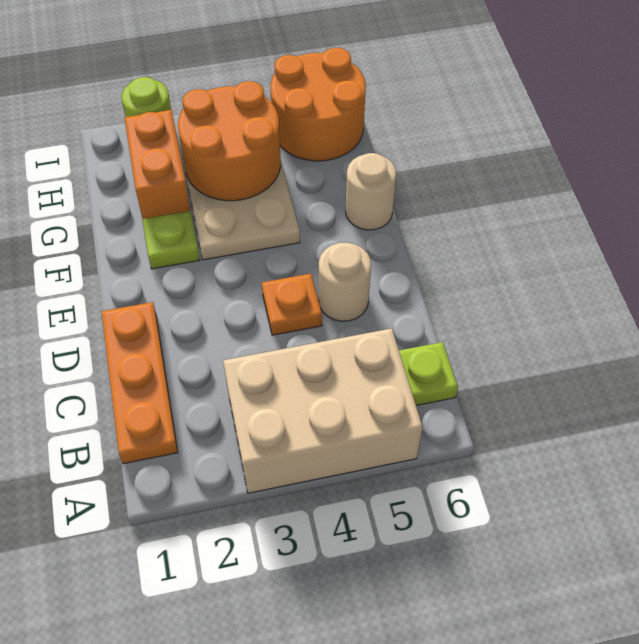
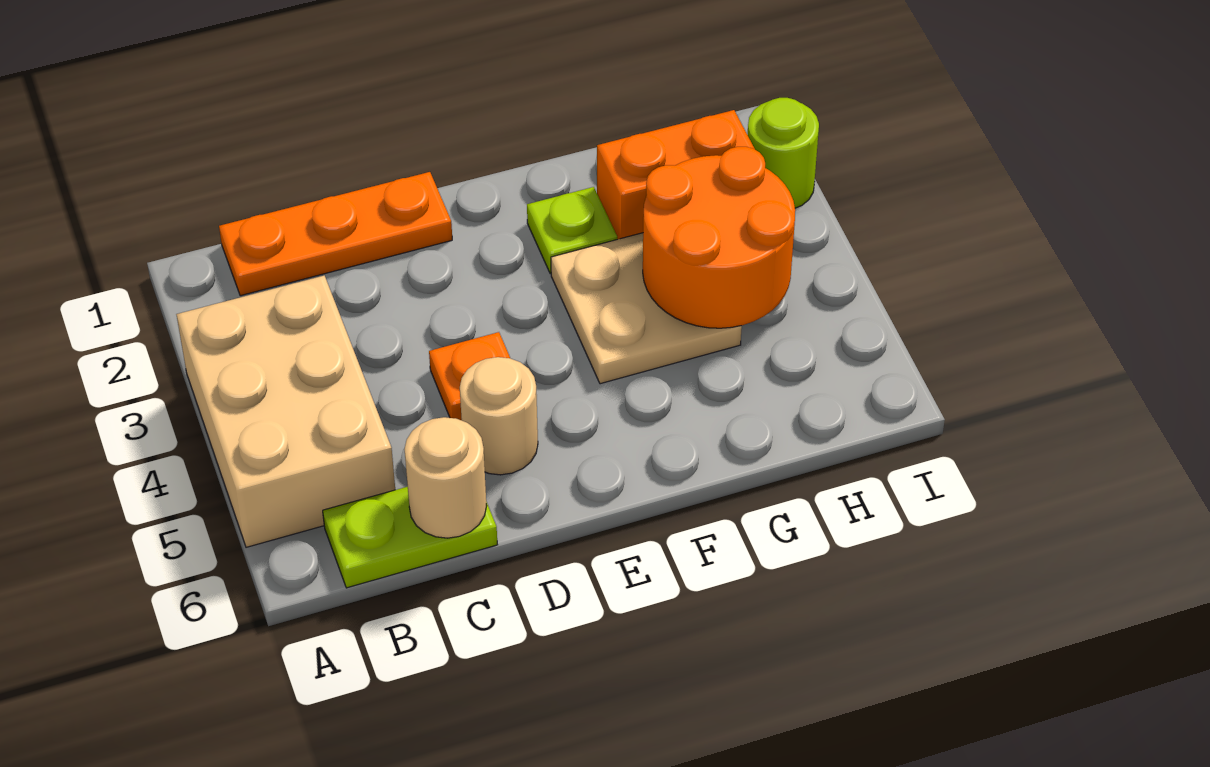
lime 1x1 plate [399,342,458,405] -> lime 1x2 plate [323,487,497,588]
tan 1x1 round brick [346,153,396,230] -> tan 1x1 round brick moved to [404,417,486,538]
orange 2x2 round brick [271,48,366,161] -> none

